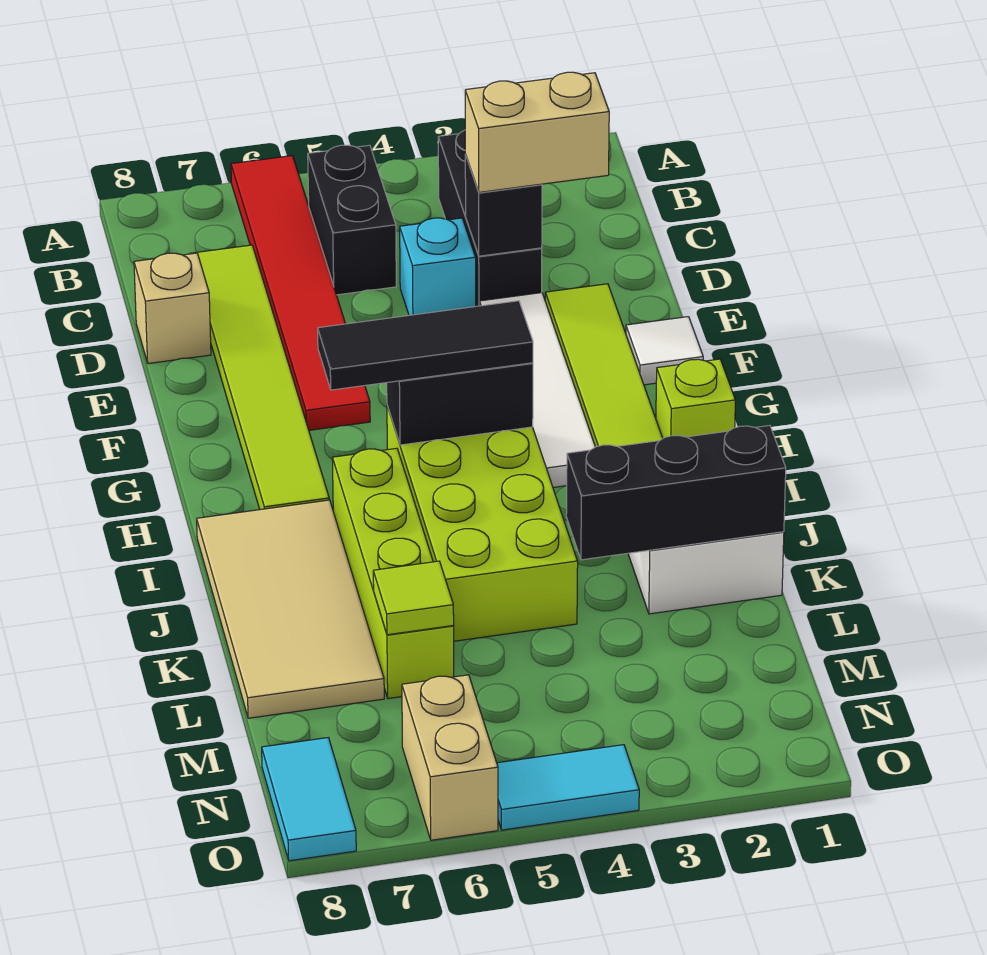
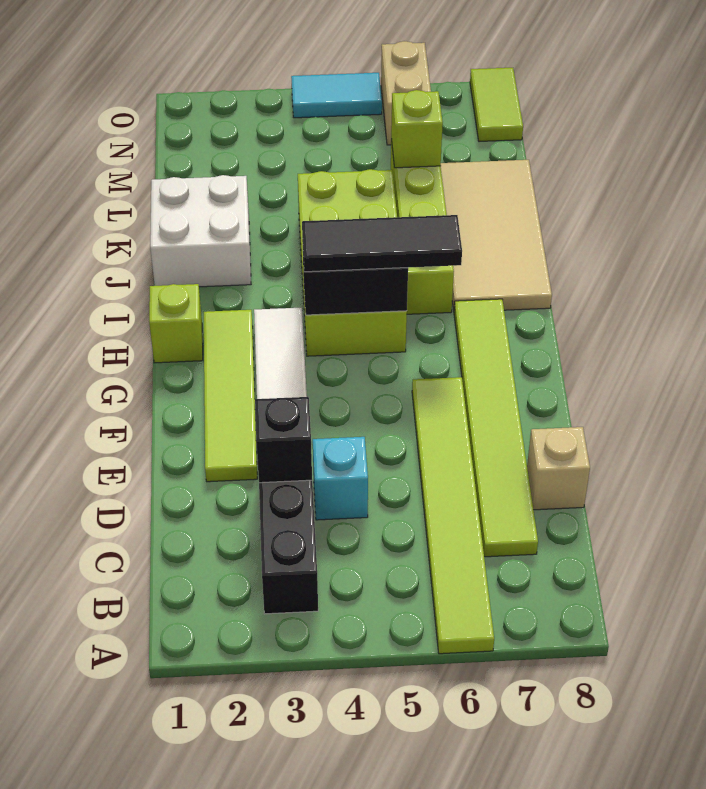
red 1x6 tile [231,156,370,430] -> lime 1x6 tile [412,377,494,654]
black 1x2 brick [308,145,396,295] -> none
tan 1x2 brick [465,72,609,192] -> none
white 1x1 tile [626,317,703,385] -> none
black 1x3 brick [566,425,786,560] -> none
lime 1x1 tile [373,561,454,635] -> lime 1x1 brick [391,90,443,168]
cyan 1x2 tile [262,738,356,861] -> lime 1x2 tile [470,68,523,141]

